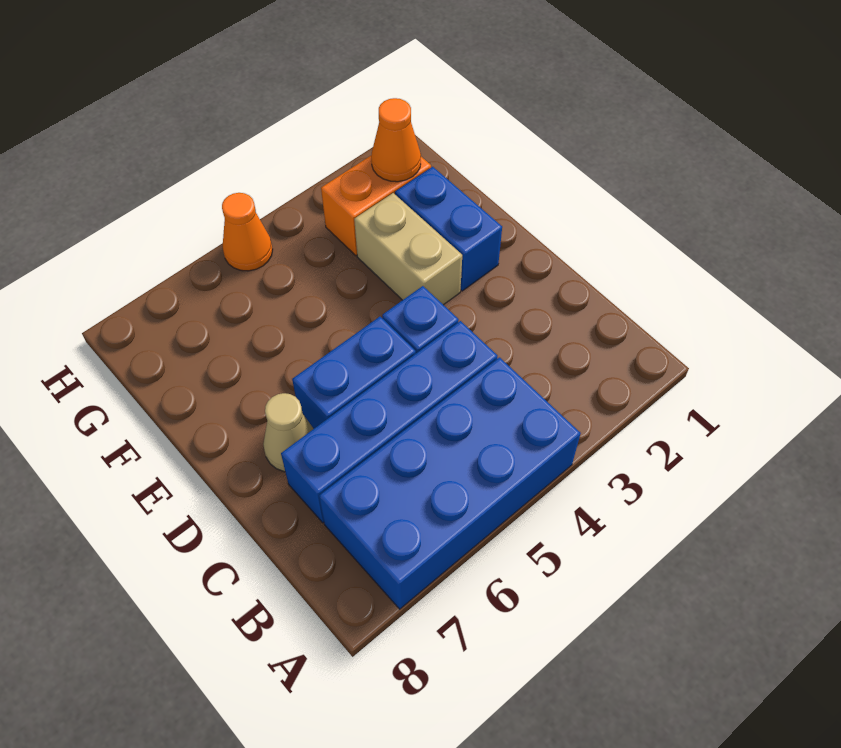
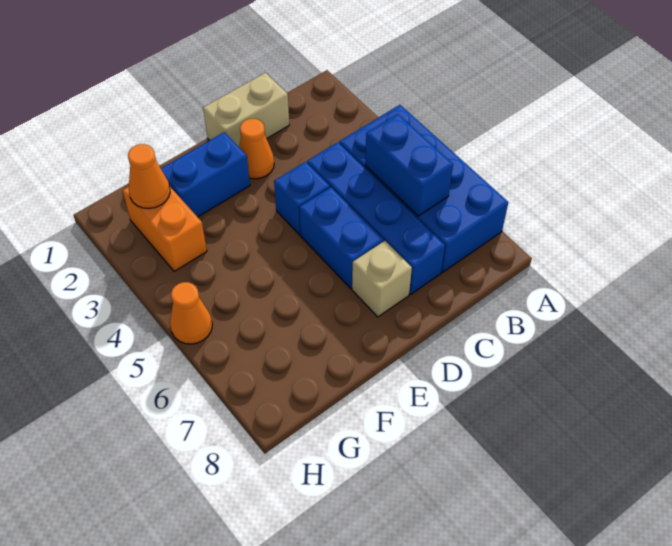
none -> blue 1x2 brick [365,114,453,216]
none -> orange 1x1 cone [239,119,274,179]
tan 1x1 cone [263,393,313,472] -> tan 1x1 brick [352,241,412,317]
tan 1x2 brick [354,193,462,305] -> tan 1x2 brick moved to [203,73,289,147]

